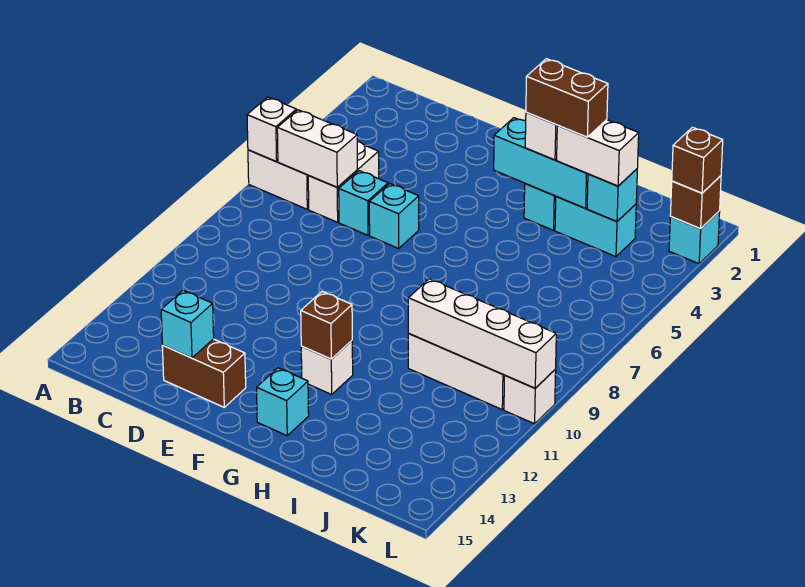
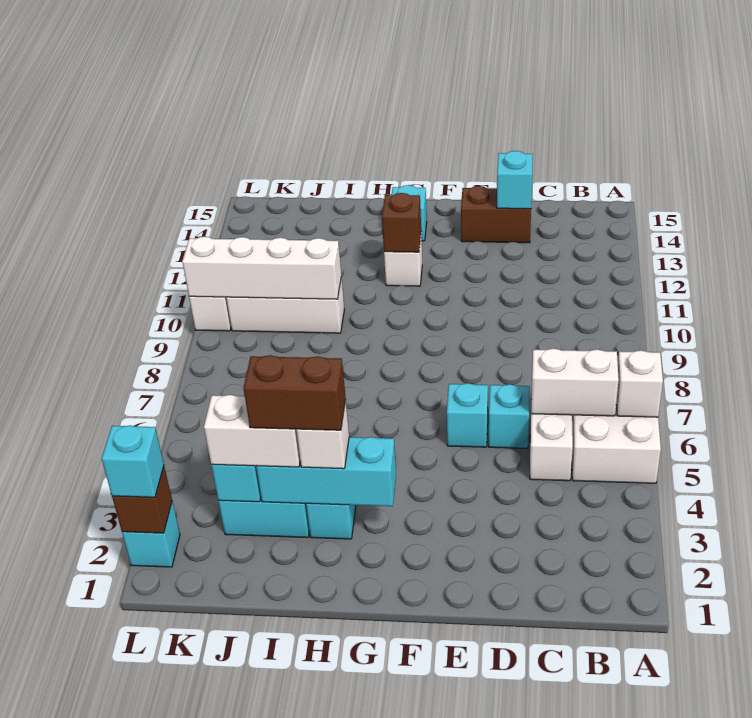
brown 1x1 brick [672,127,723,193] -> cyan 1x1 brick [102,426,164,497]

